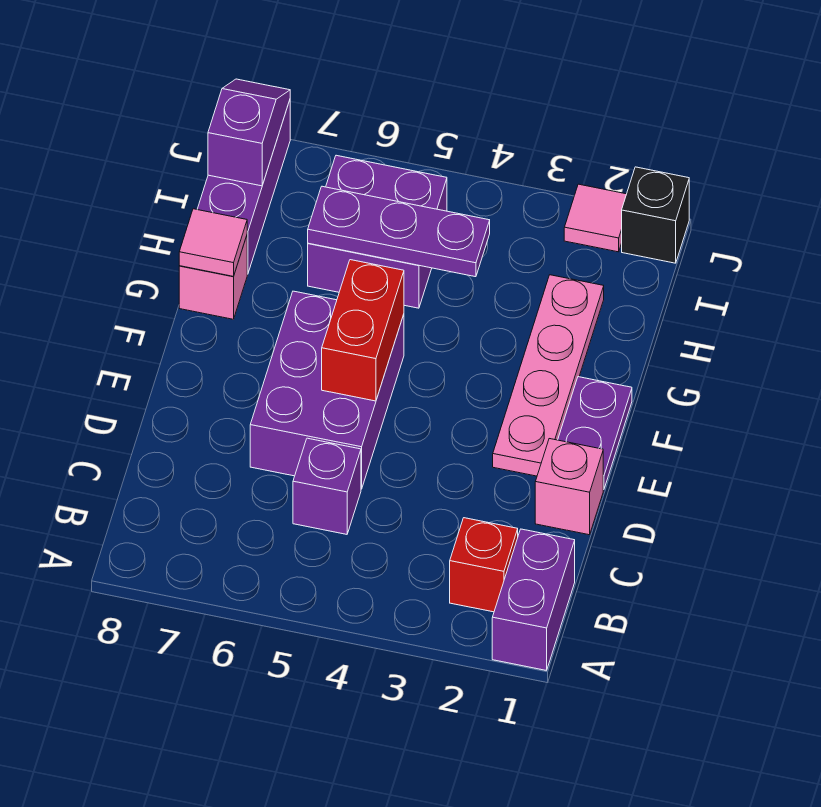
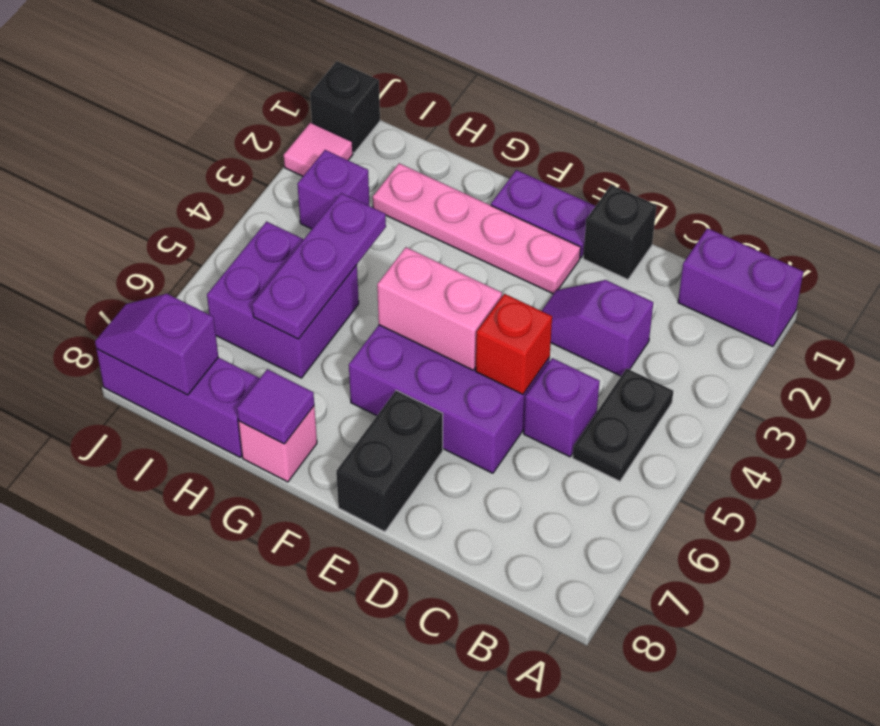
red 1x1 brick [450,518,518,612] -> red 1x1 brick moved to [476,294,552,394]
none -> black 1x2 plate [573,368,673,481]
none -> purple 1x2 slope [542,280,653,376]
pink 1x1 brick [535,439,603,535] -> black 1x1 brick [583,185,657,279]
red 1x2 brick [322,260,404,401] -> pink 1x2 brick [377,247,502,370]
none -> black 1x2 brick [336,390,443,532]
pink 1x1 tile [179,209,247,276] -> purple 1x1 tile [237,369,314,444]
none -> purple 1x1 brick [297,150,370,229]

